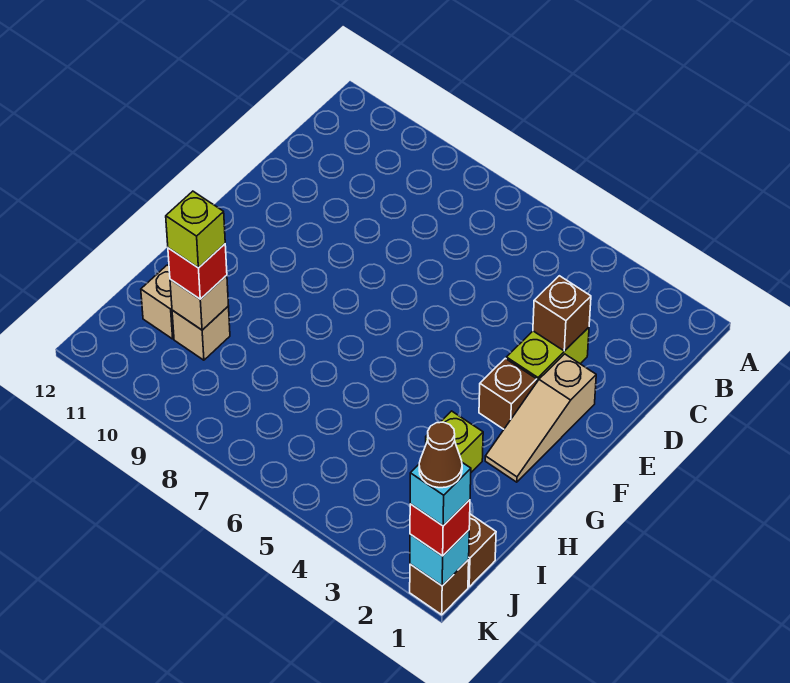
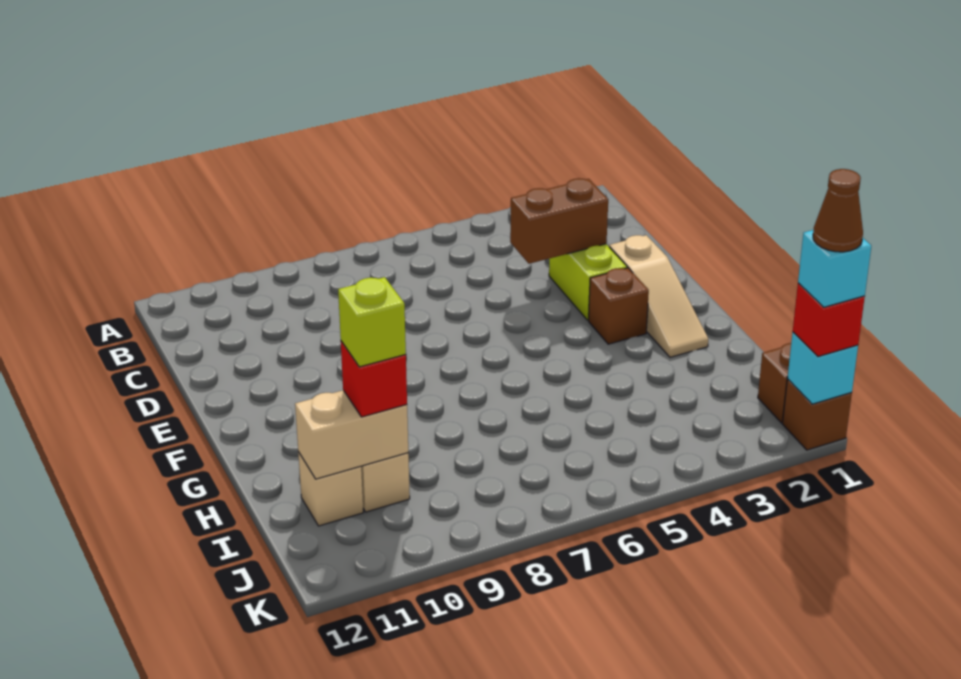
brown 1x1 brick [533,276,591,351] -> brown 1x2 brick [510,178,608,264]
lime 1x1 brick [426,411,483,472] -> none
tan 1x1 brick [170,275,228,330] -> tan 1x2 brick [295,390,408,479]

